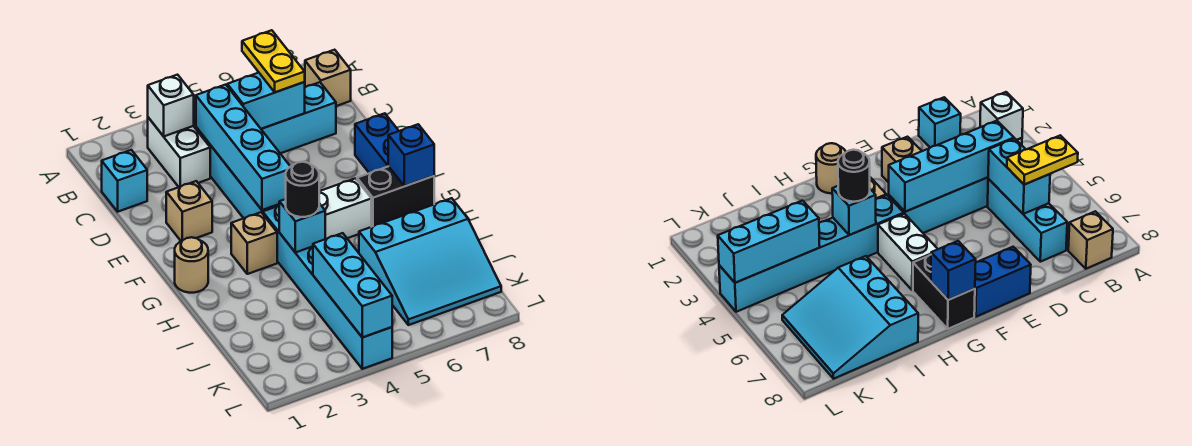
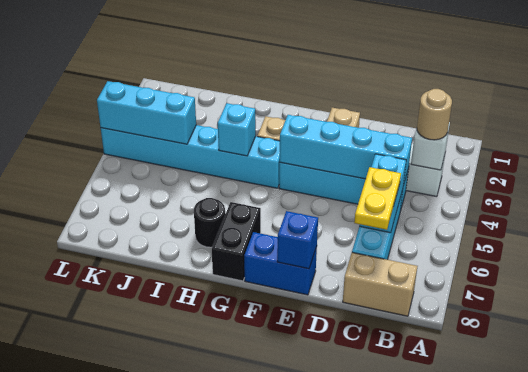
yellow 1x2 plate [242,30,305,92] -> yellow 1x2 plate turned to [354,167,401,230]
tan 1x1 brick [305,50,351,106] -> tan 1x2 brick [343,252,417,316]
cyan 1x1 brick [102,150,147,212] -> none
tan 1x1 round brick [175,237,208,293] -> tan 1x1 round brick moved to [417,89,452,140]
white 1x2 brick [319,178,371,239] -> none
blue 1x1 brick [388,124,434,186] -> blue 1x1 brick moved to [277,211,318,269]
black 1x1 round brick [286,162,319,217] -> black 1x1 round brick moved to [194,198,225,247]
cyan 3x3 slope [359,198,501,325] -> none

